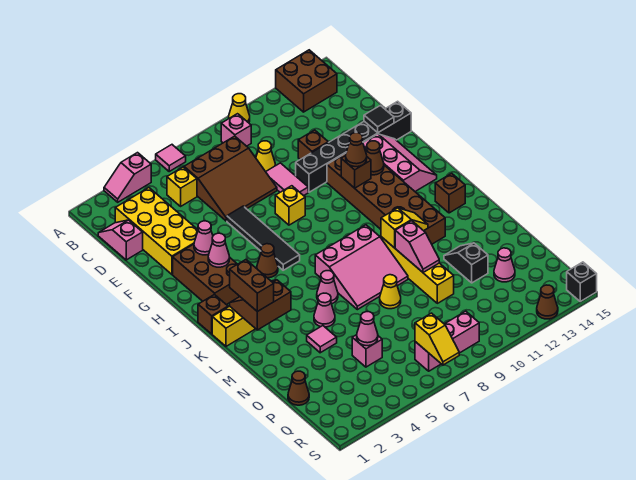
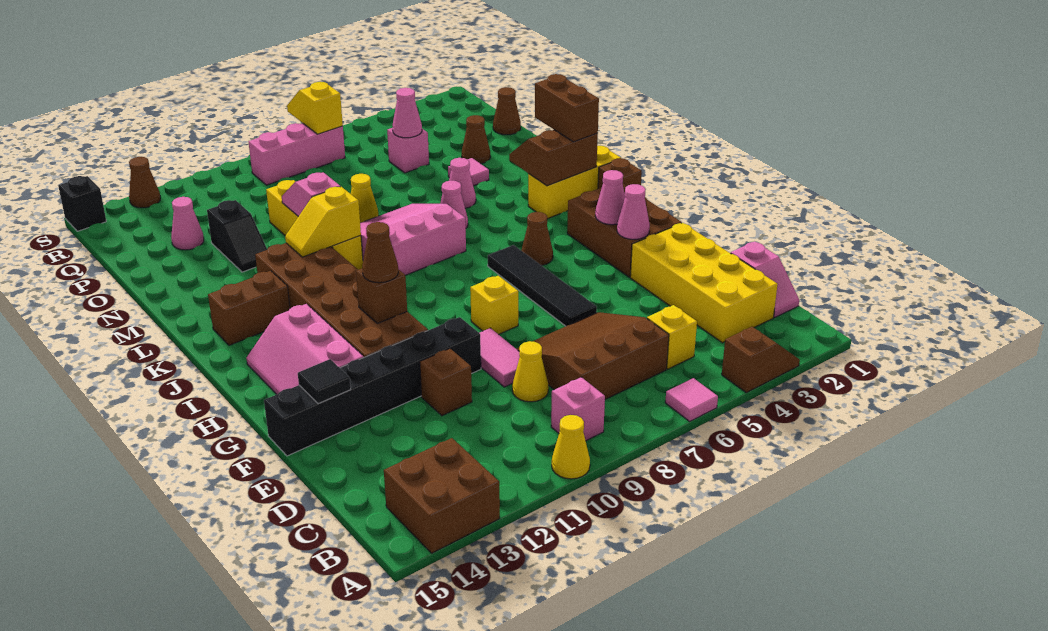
pink 1x2 slope [104,153,151,202] -> brown 1x2 slope [722,327,800,393]
brown 1x1 cone [366,141,384,175] -> brown 1x1 cone moved to [462,115,490,164]
brown 2x2 slope [230,280,291,330] -> brown 2x2 slope turned to [509,130,598,186]
brown 1x1 brick [435,173,465,213] -> brown 1x2 brick [208,271,290,345]

